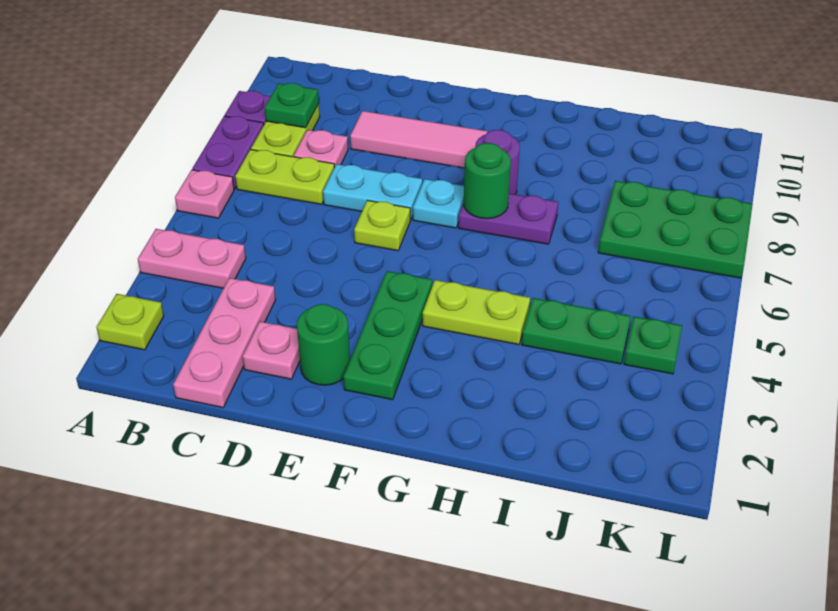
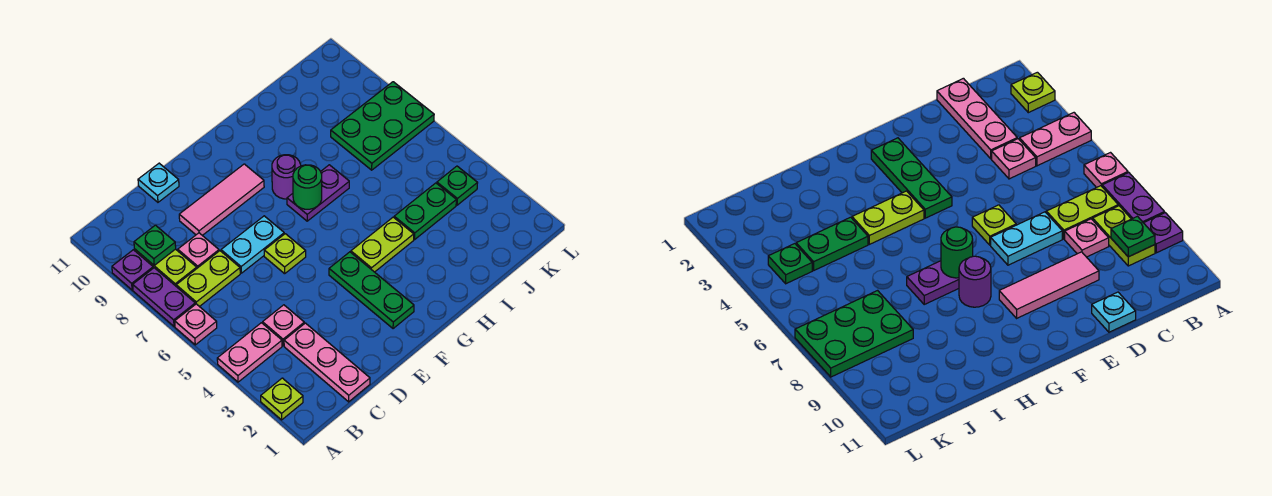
pink 1x1 plate [243,322,300,379] -> pink 1x1 plate moved to [263,305,304,346]
green 1x1 round brick [297,304,350,385] -> none
cyan 1x1 plate [413,179,464,228] -> cyan 1x1 plate moved to [138,163,179,202]

